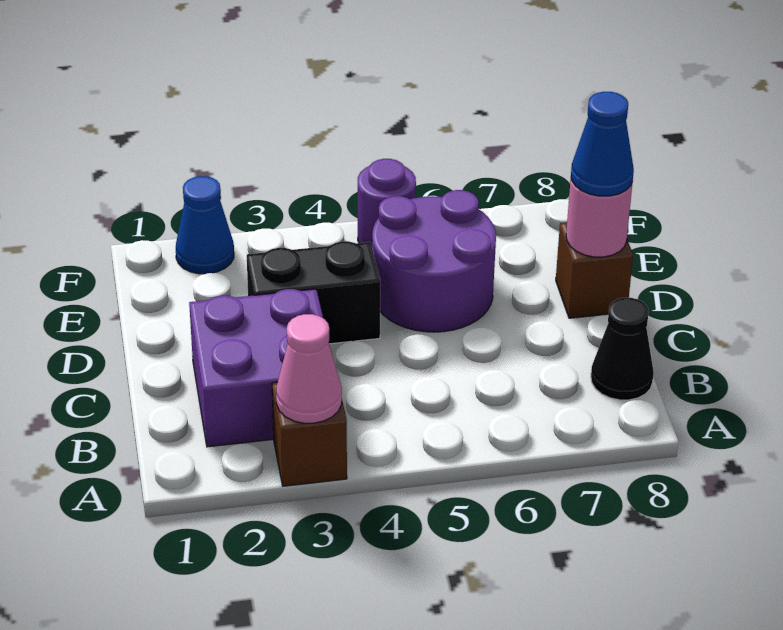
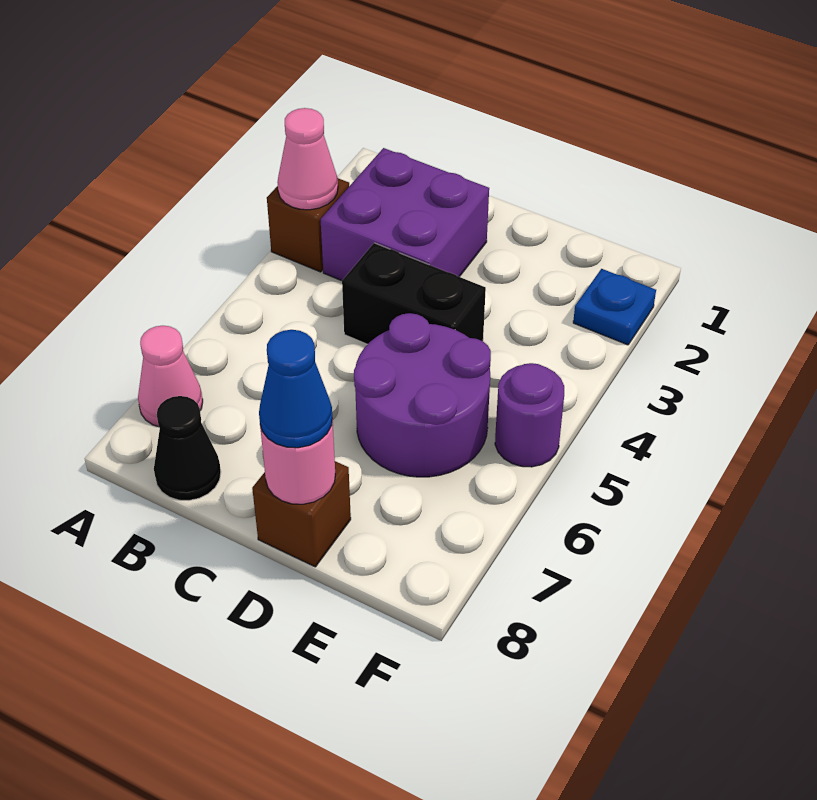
none -> pink 1x1 cone [138,326,203,427]
black 1x2 brick [247,241,380,344] -> black 1x2 brick turned to [342,243,486,344]
blue 1x1 cone [176,176,234,274] -> blue 1x1 plate [573,269,656,345]

